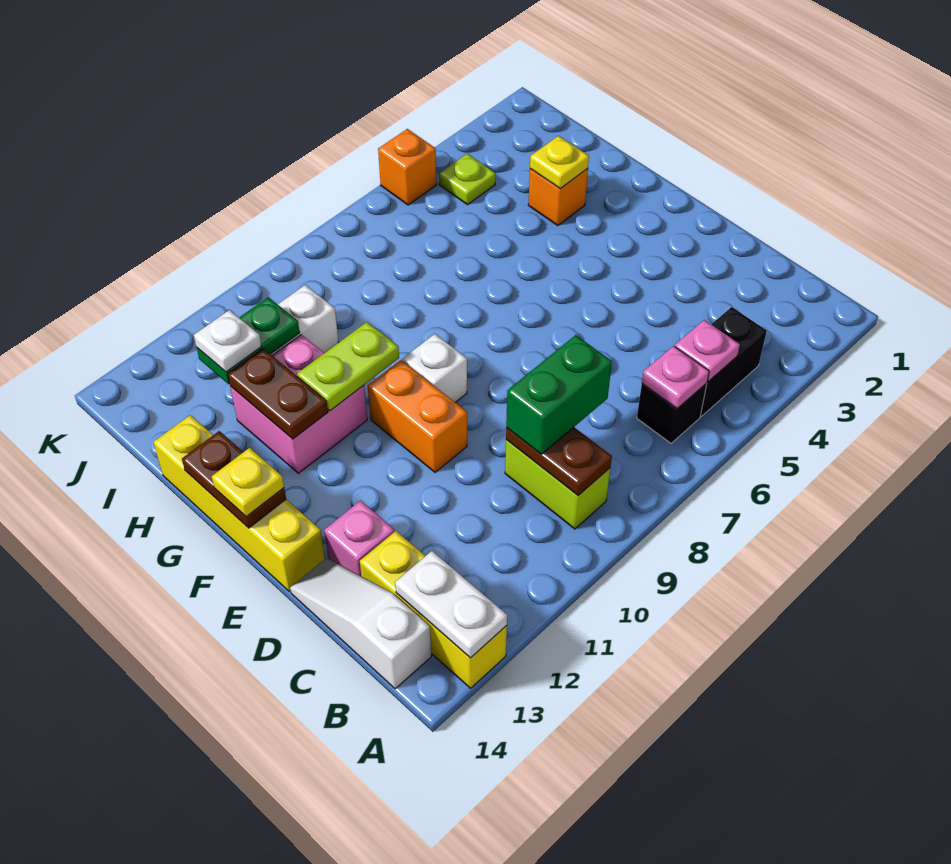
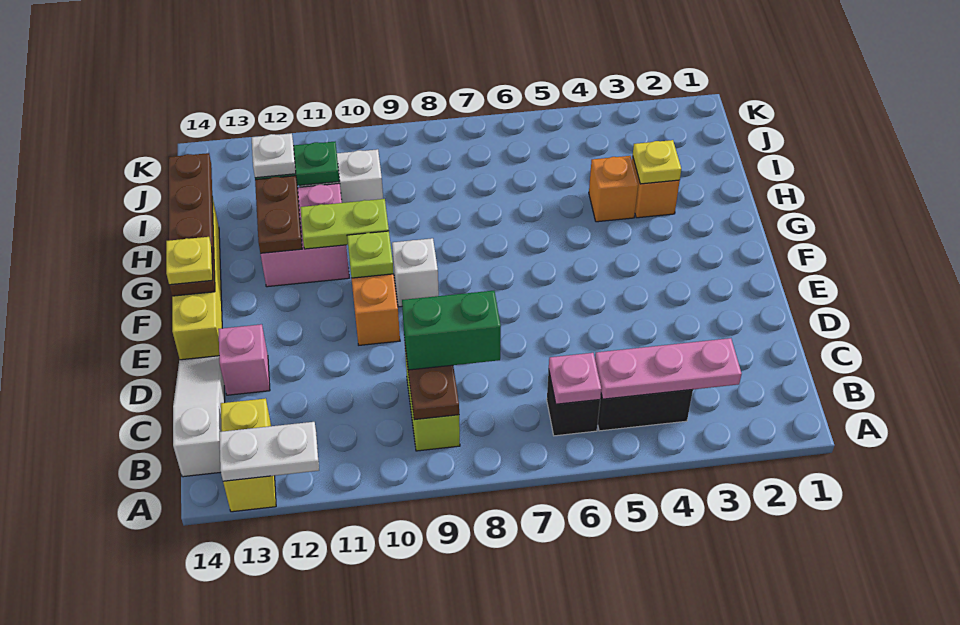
yellow 1x3 brick [360,531,507,688] -> yellow 1x2 brick [221,398,276,512]
white 1x2 plate [395,551,507,658] -> white 1x2 plate turned to [219,422,319,481]
pink 1x1 plate [675,320,740,381] -> pink 1x3 plate [595,338,742,399]
brown 1x2 plate [182,431,286,528] -> brown 1x4 plate [169,153,215,296]
lime 1x1 plate [439,154,496,205] -> lime 1x1 plate moved to [347,231,394,278]
orange 1x1 brick [378,129,437,205] -> orange 1x1 brick moved to [589,156,638,222]

